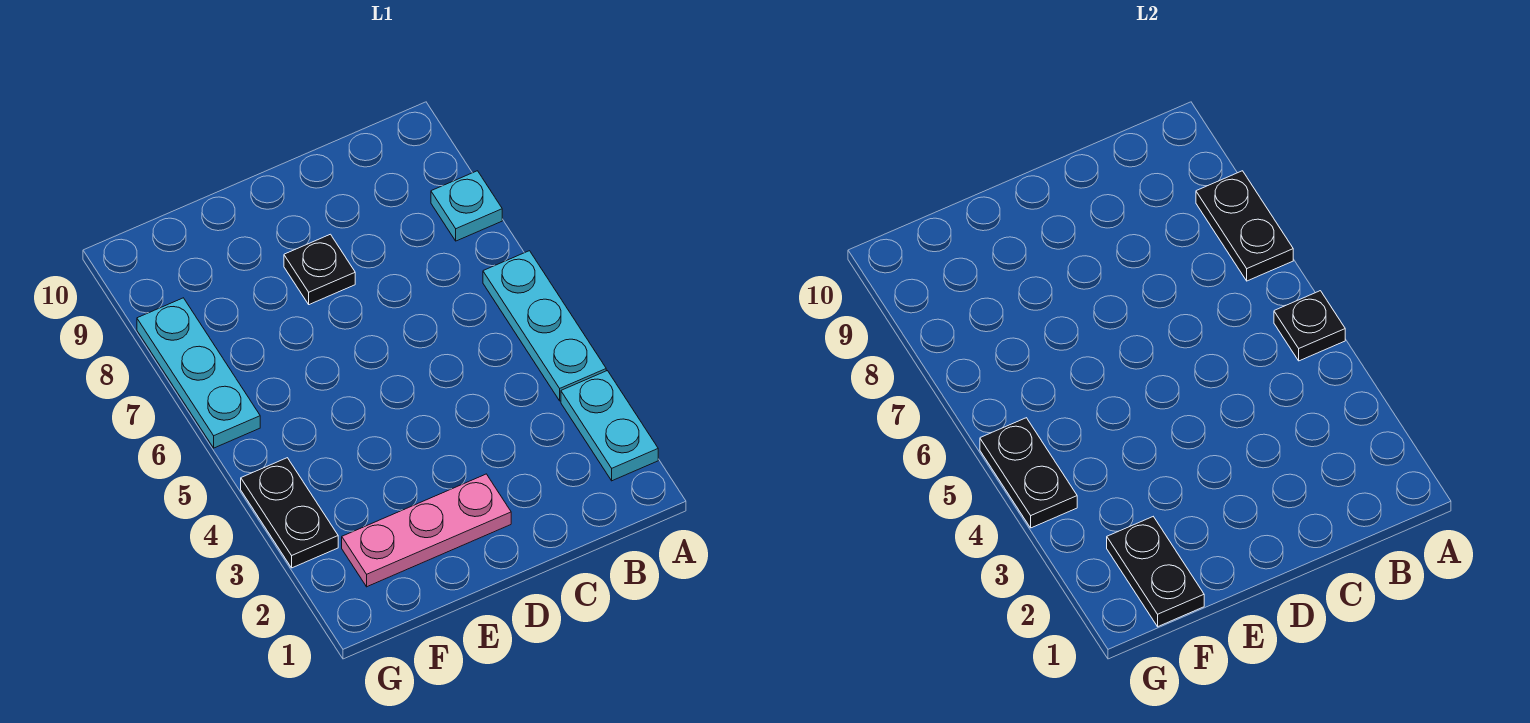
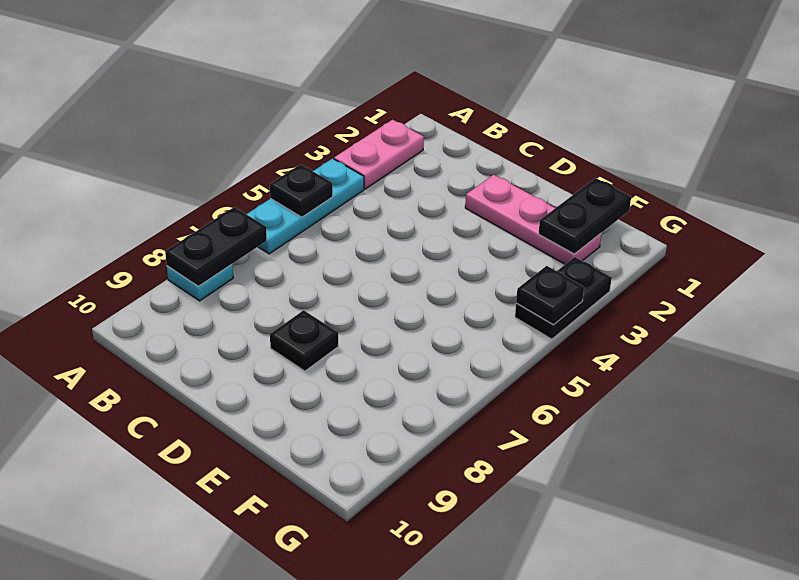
cyan 1x2 plate [561,371,658,481] -> pink 1x2 plate [334,120,424,189]
black 1x2 plate [980,418,1077,528] -> black 1x1 plate [516,266,584,325]
cyan 1x3 plate [137,298,260,448] -> none

